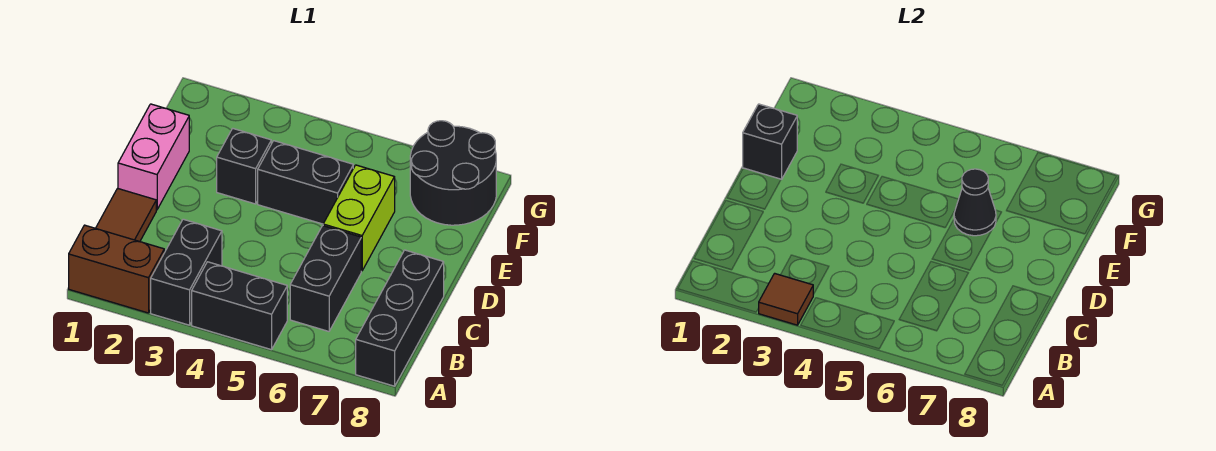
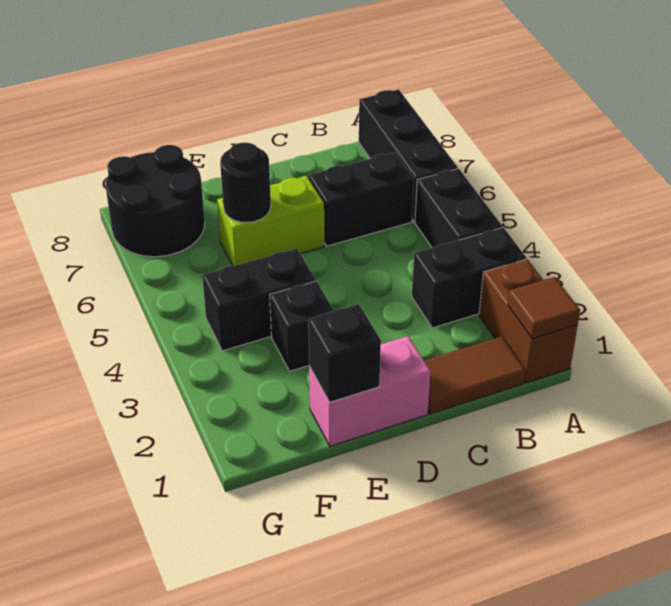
brown 1x1 tile [758,273,814,325] -> brown 1x1 tile moved to [508,277,580,339]
black 1x3 brick [356,250,444,386] -> black 1x3 brick turned to [359,89,458,222]
black 1x2 brick [258,141,353,224] -> black 1x2 brick turned to [202,249,316,351]
black 1x1 cone [954,169,996,236] -> black 1x1 round brick [220,143,271,223]

